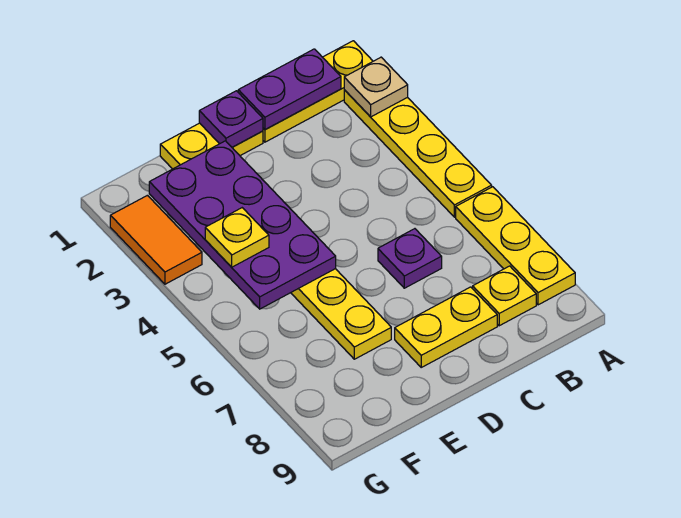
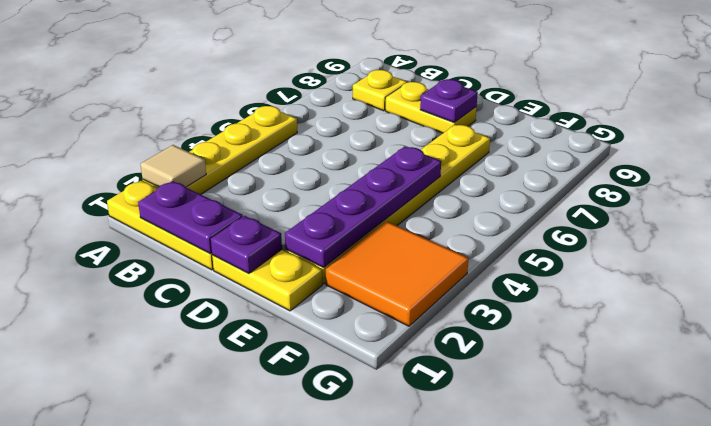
tan 1x1 plate [344,57,408,117] -> tan 1x1 tile [140,145,206,187]
yellow 1x3 plate [456,187,575,305] -> none
purple 1x1 plate [378,229,442,288] -> purple 1x1 plate moved to [420,79,478,122]
purple 2x4 plate [149,141,336,309] -> purple 1x4 plate [285,147,441,267]
yellow 1x1 plate [205,208,269,267] -> none
orange 1x2 tile [110,195,202,284] -> orange 2x2 tile [326,221,468,326]

